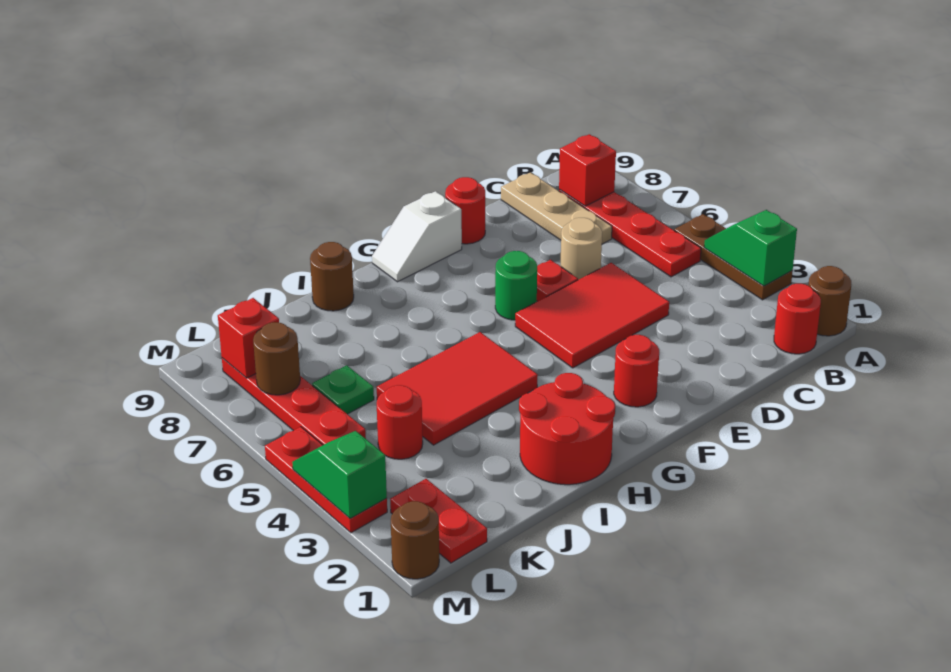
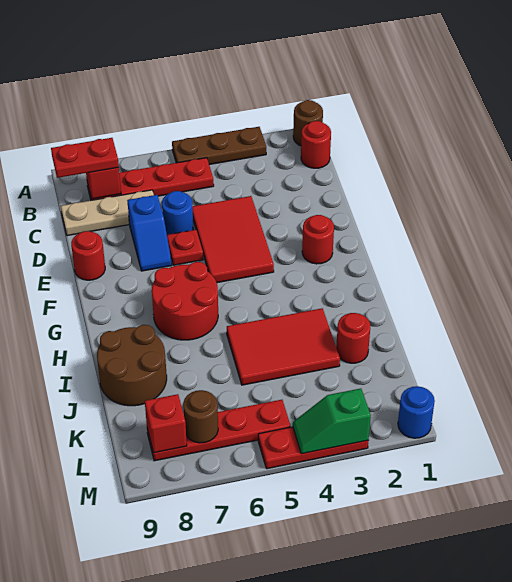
green 1x2 slope [704,210,797,286] -> none
tan 1x1 round brick [560,218,602,280] -> blue 1x1 round brick [162,191,193,235]
none -> blue 1x2 slope [127,195,172,271]
green 1x1 round brick [495,251,537,320] -> none
white 1x2 slope [372,191,462,282] -> none
red 2x2 round brick [519,373,615,485] -> red 2x2 round brick moved to [152,262,218,340]
red 2x3 tile [377,332,538,445] -> red 2x3 tile turned to [227,308,340,385]
brown 1x1 round brick [310,242,354,311] -> brown 2x2 round brick [97,325,167,406]
red 1x1 round brick [377,385,423,459] -> red 1x1 round brick moved to [336,313,370,363]
green 1x1 plate [312,365,374,414] -> none
red 1x2 plate [390,479,487,563] -> red 1x2 plate moved to [51,138,119,178]
brown 1x1 round brick [391,501,439,579] -> blue 1x1 round brick [398,386,435,438]

